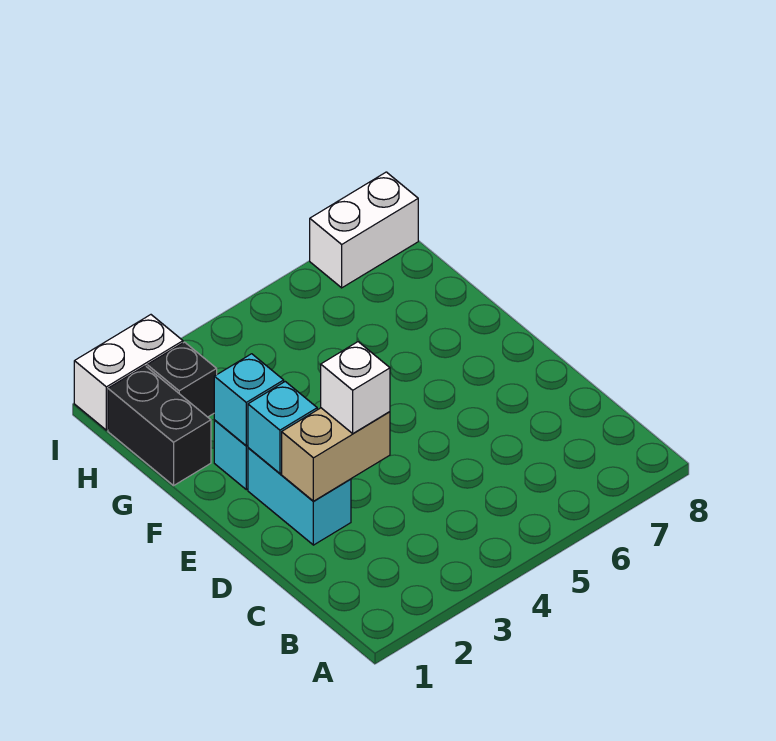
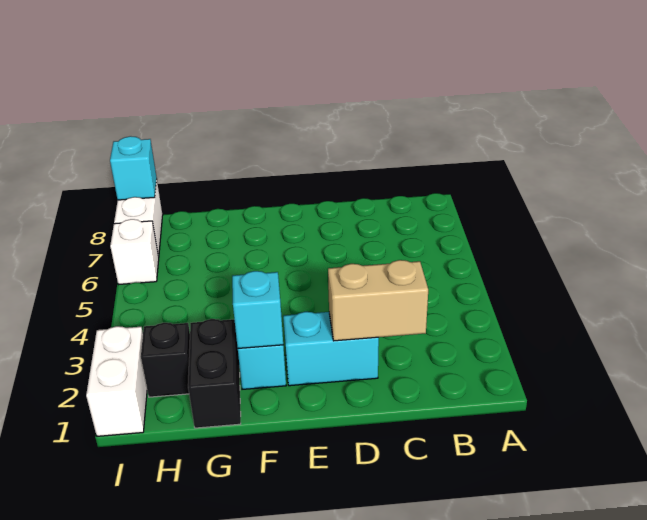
tan 1x2 brick [282,408,390,501] -> tan 1x2 brick turned to [328,260,428,341]
white 1x1 brick [321,342,390,434] -> white 1x1 brick moved to [110,219,159,285]
cyan 1x1 brick [248,382,317,473] -> cyan 1x1 brick moved to [110,136,157,200]
black 1x2 brick [108,366,211,486] -> black 1x2 brick turned to [188,319,241,428]

